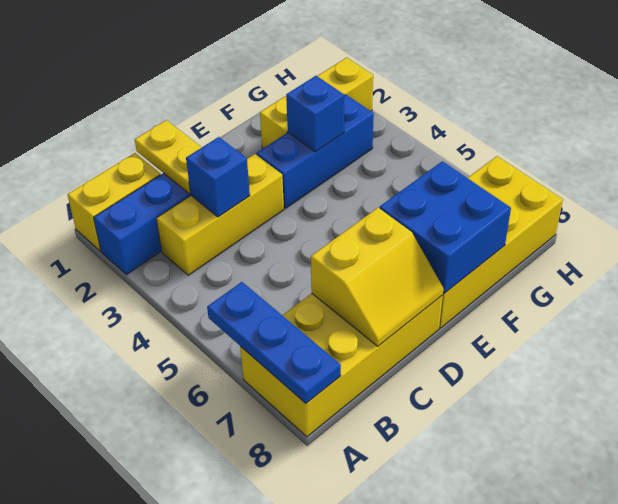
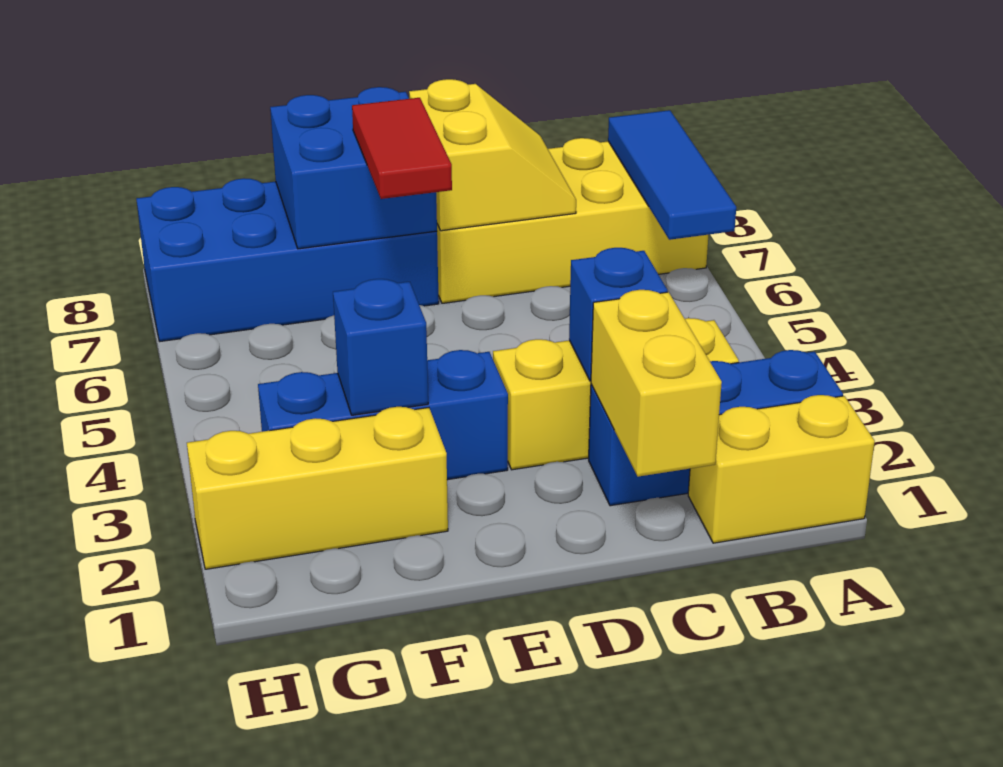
blue 1x3 plate [207,282,341,403] -> blue 1x3 tile [608,110,736,240]
yellow 1x2 plate [135,120,202,194] -> yellow 1x2 brick [591,290,722,477]
yellow 2x2 slope [311,208,443,346] -> yellow 2x2 slope turned to [409,79,576,231]
none -> red 1x2 tile [352,98,452,199]
yellow 2x4 brick [439,156,563,328] -> blue 2x4 brick [136,178,439,341]

